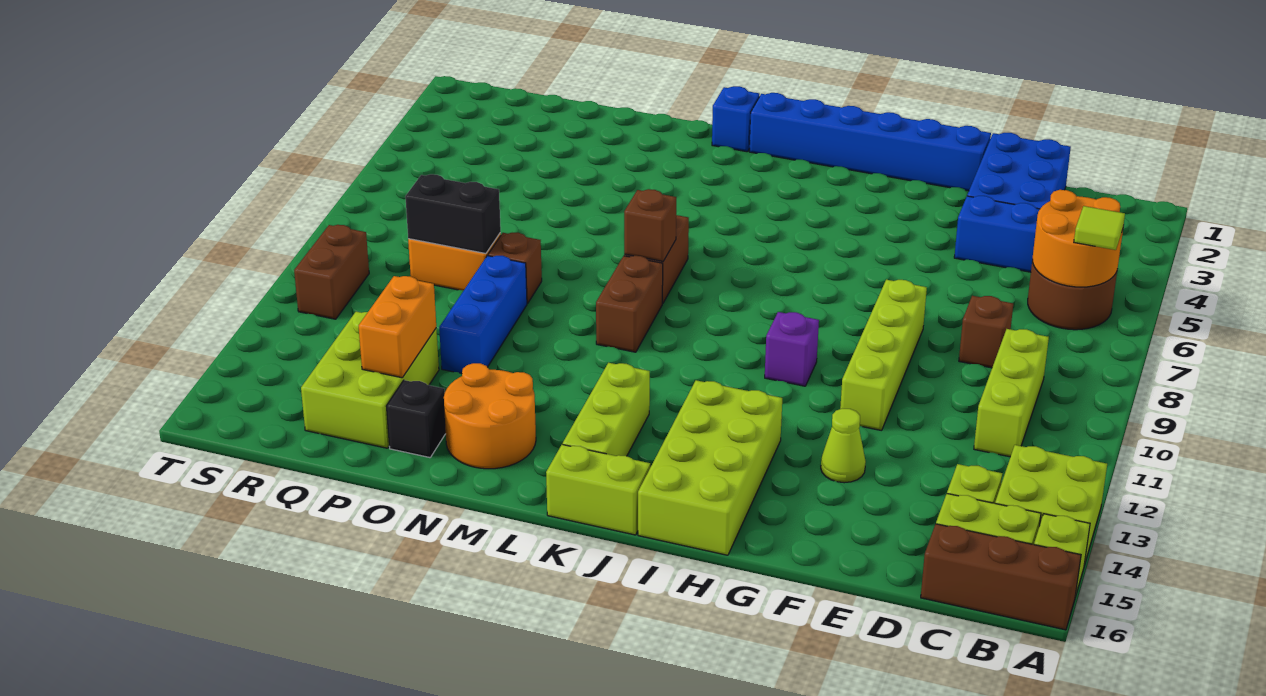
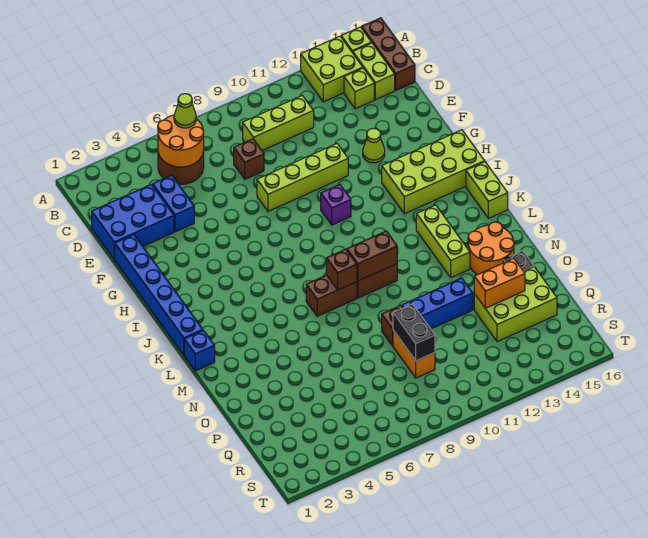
lime 1x1 tile [1074,206,1125,250] -> lime 1x1 cone [174,94,196,128]
lime 1x3 brick [563,363,650,456] -> lime 1x3 brick turned to [416,205,470,278]
brown 1x2 brick [294,225,369,319] -> brown 1x2 brick moved to [347,231,397,281]

